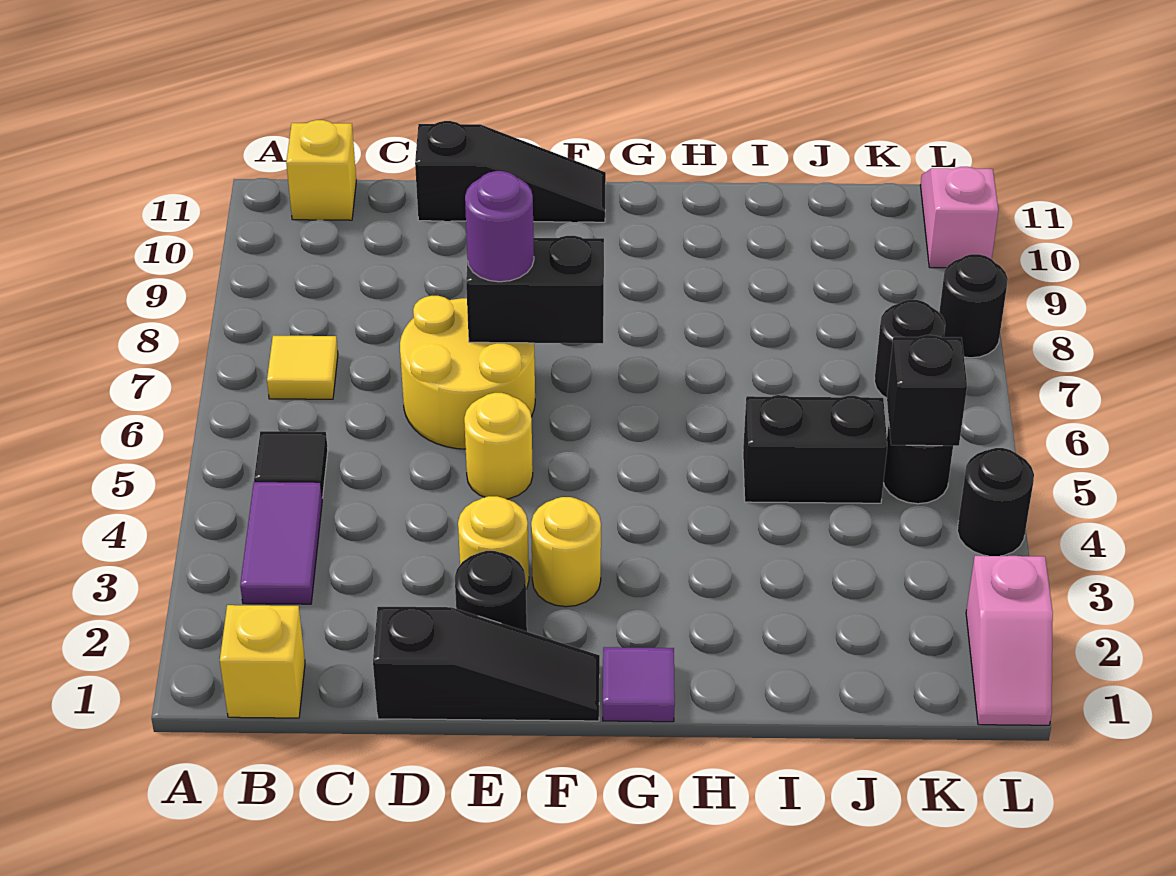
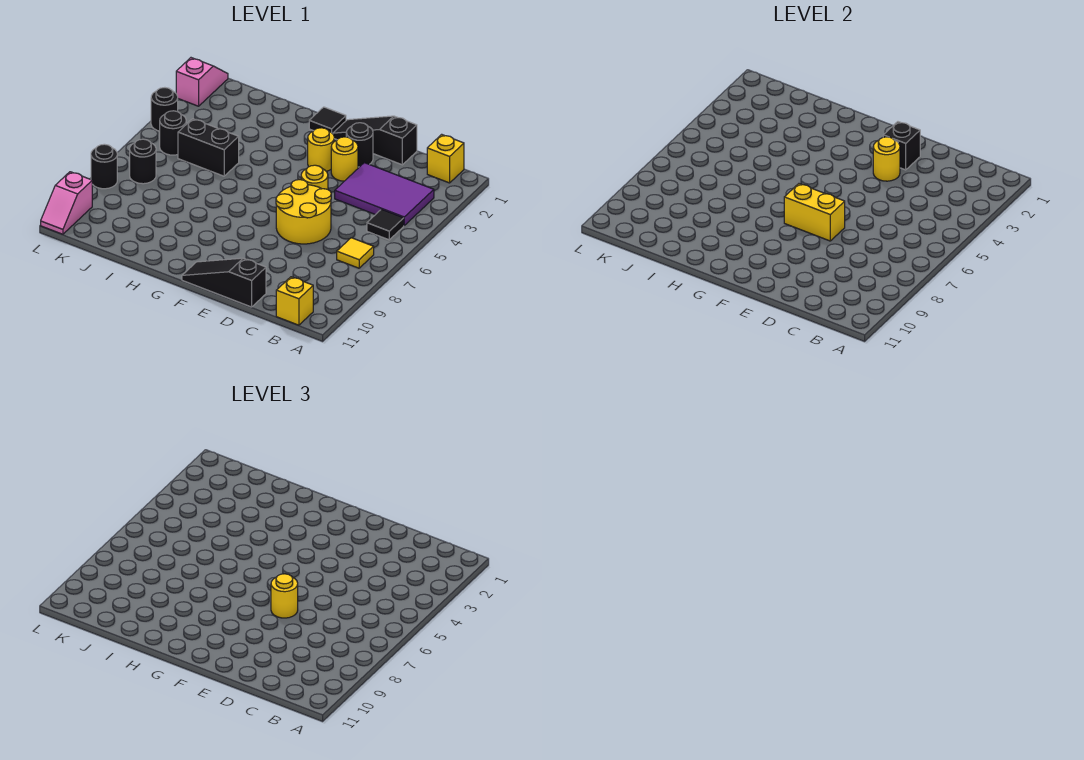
purple 1x2 tile [240,482,322,604] -> purple 2x3 tile [335,163,434,225]
none -> yellow 1x1 round brick [873,137,900,181]
black 1x2 brick [466,236,604,343] -> yellow 1x2 brick [784,184,845,241]
purple 1x1 round brick [465,171,534,282] -> yellow 1x1 round brick [271,574,298,618]
purple 1x1 tile [603,647,675,722] -> black 1x1 tile [309,107,346,134]
black 1x1 brick [887,335,967,446] -> black 1x1 brick moved to [883,122,920,170]

